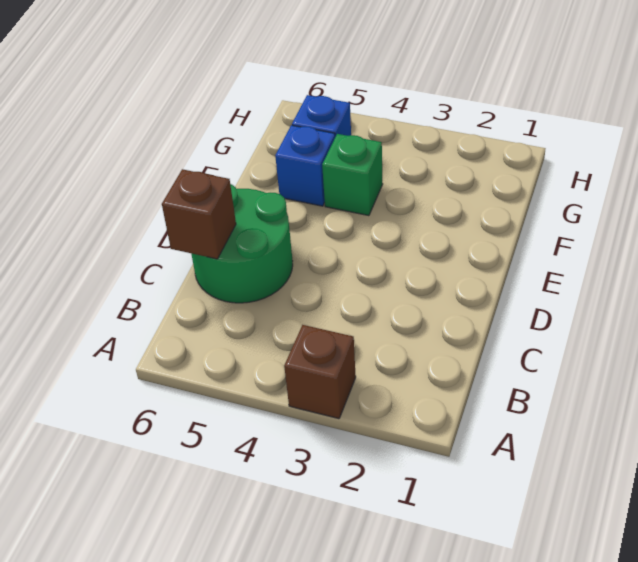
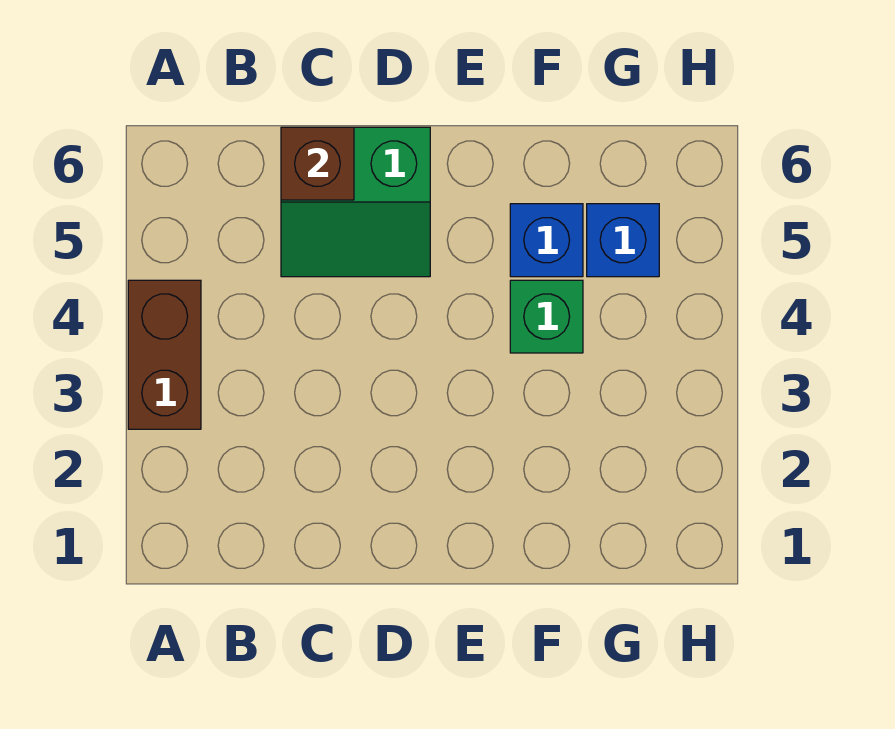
brown 1x1 brick [284,325,356,419] -> brown 1x2 brick [128,280,201,429]
green 2x2 round brick [191,184,293,303] -> green 2x2 slope [281,127,430,277]

